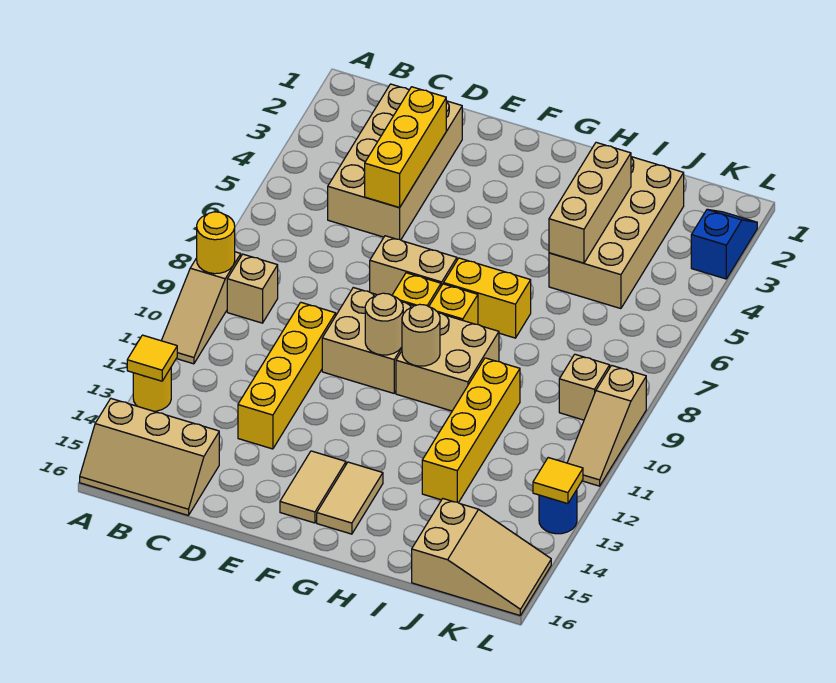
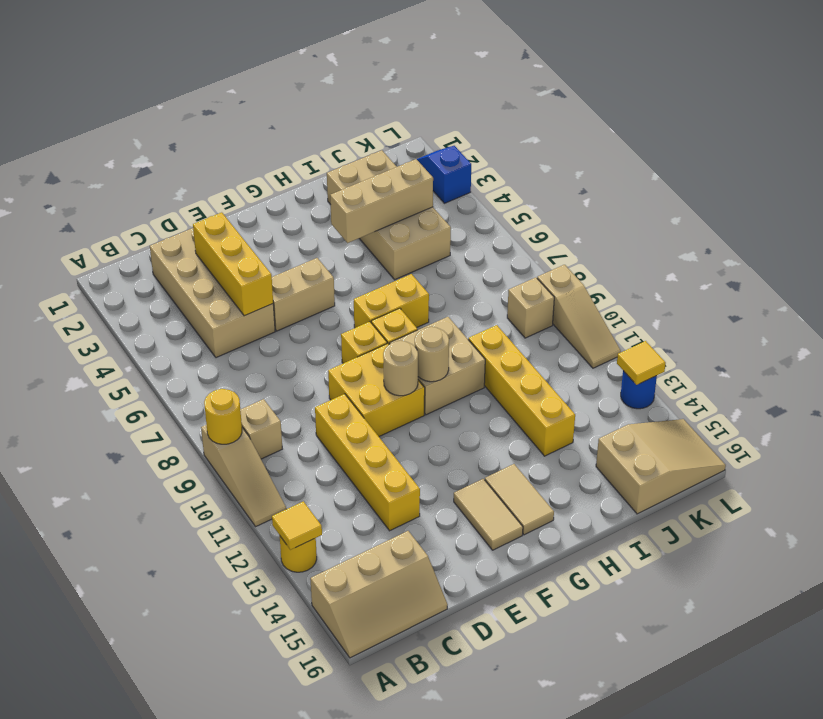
tan 1x2 brick [370,236,457,295] -> tan 1x2 brick moved to [272,258,335,331]
tan 2x2 brick [322,288,413,393] -> yellow 2x2 brick [328,344,425,436]
tan 1x3 brick [549,142,631,263] -> tan 1x3 brick turned to [330,159,433,243]

